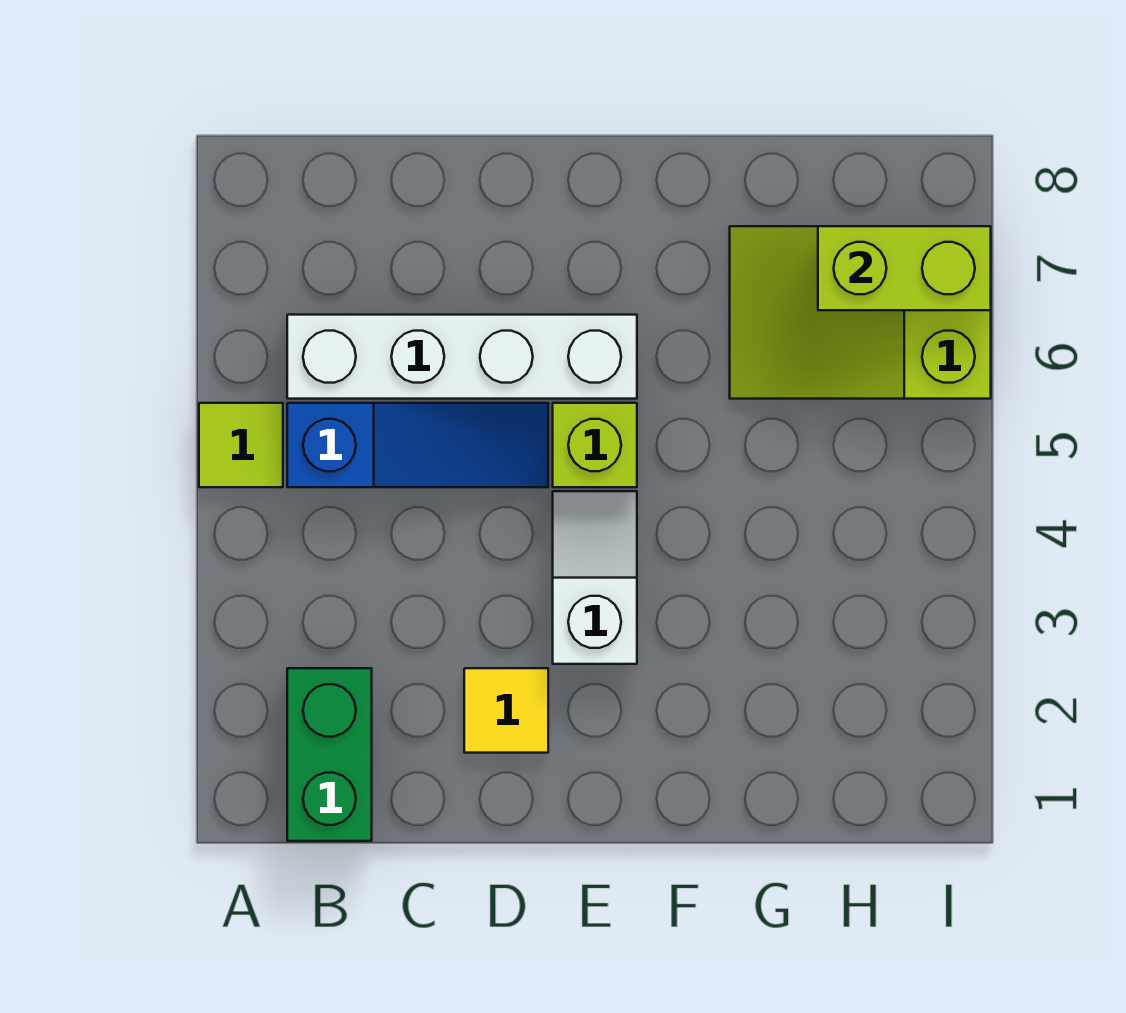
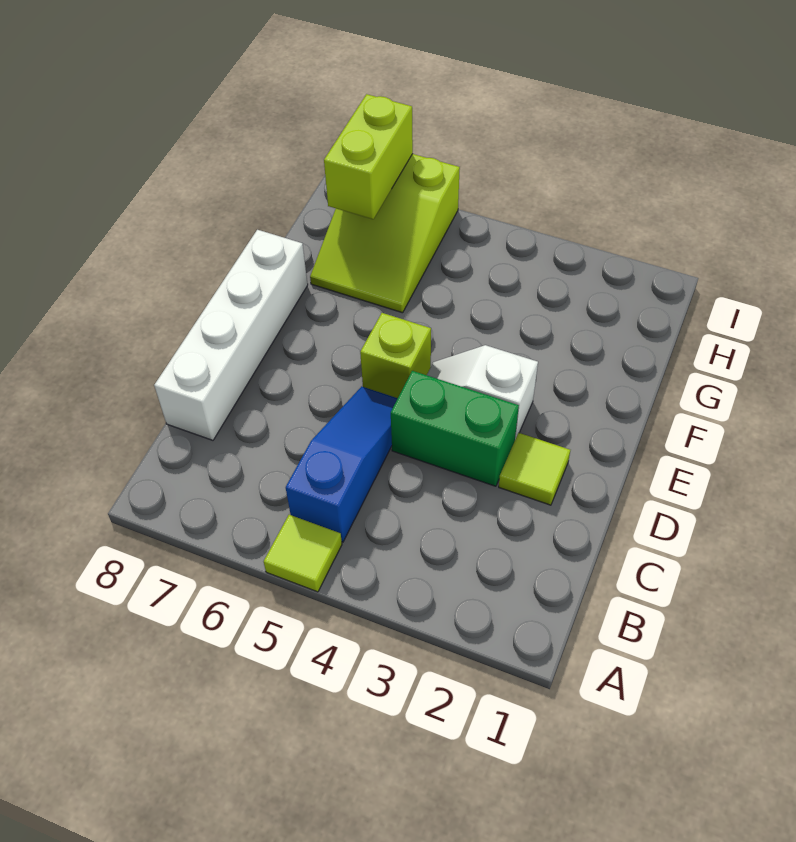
green 1x2 brick [287,668,372,841] -> green 1x2 brick moved to [391,371,519,486]
white 1x4 brick [287,315,637,399] -> white 1x4 brick moved to [154,230,308,440]
yellow 1x1 tile [464,668,548,753] -> lime 1x1 tile [499,433,570,505]

